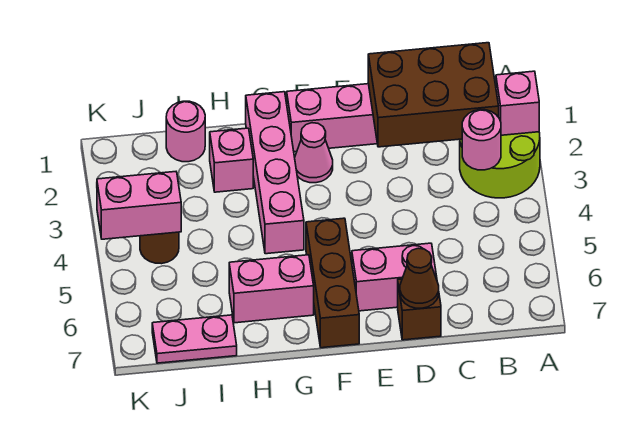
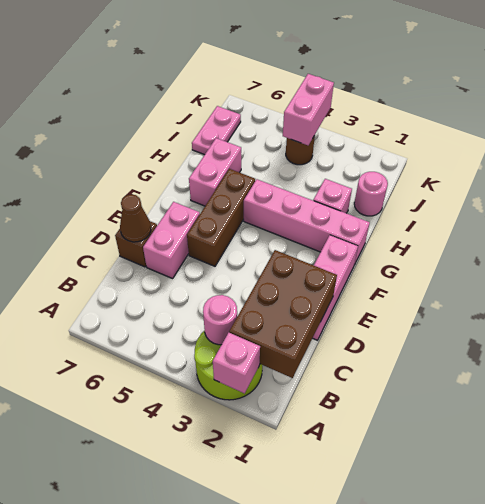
pink 1x1 cone [295,123,333,183] -> none
brown 1x3 brick [306,218,359,348] -> brown 1x3 brick turned to [187,169,255,266]

